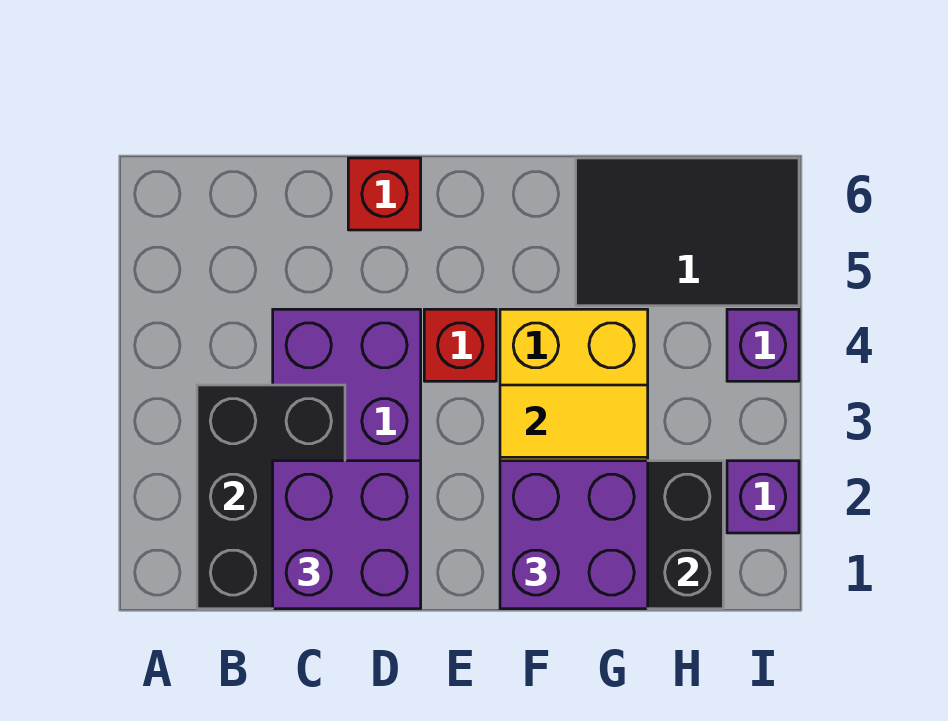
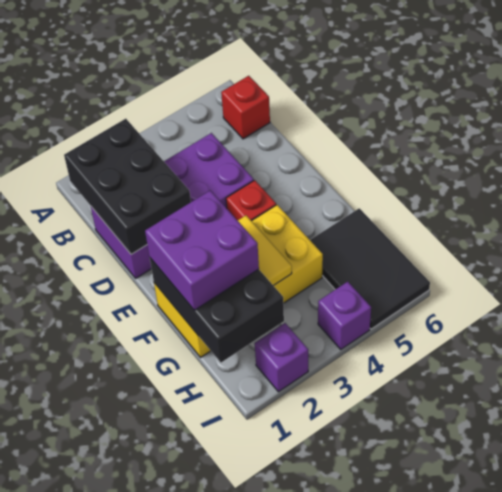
black 2x3 brick [197,385,345,609] -> black 2x3 brick turned to [64,119,191,254]
purple 2x2 brick [273,461,421,609] -> none
red 1x1 brick [348,158,421,230] -> red 1x1 brick moved to [221,76,270,139]

